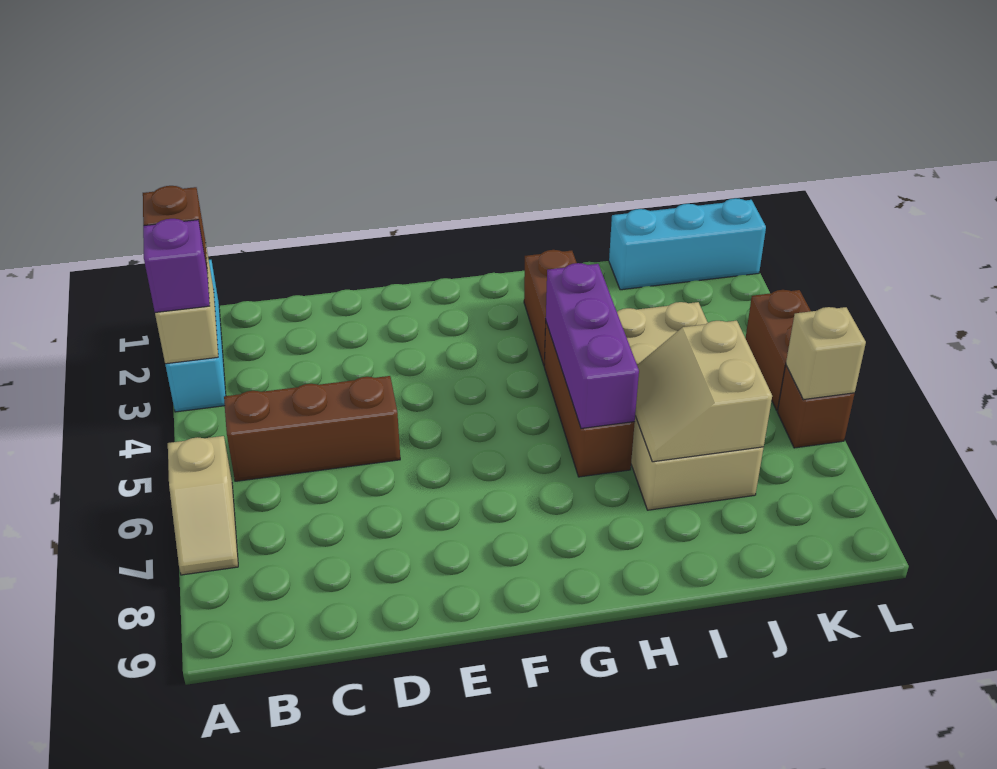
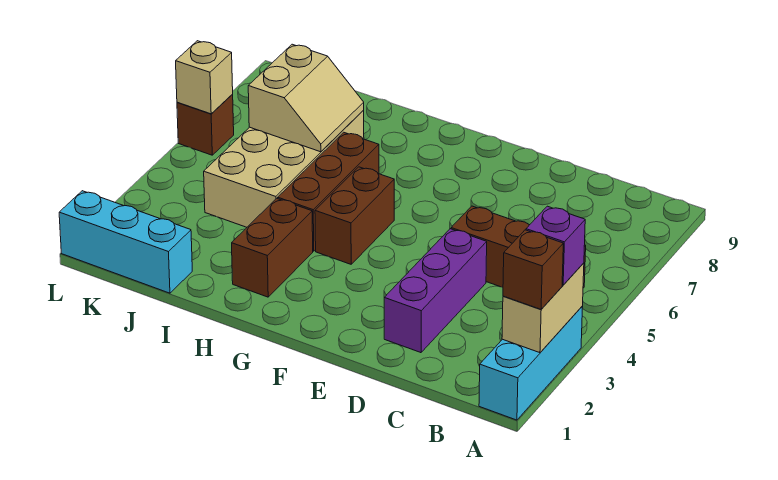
tan 1x2 slope [168,436,238,575] -> none
purple 1x3 brick [546,263,639,428] -> purple 1x3 brick moved to [384,229,487,353]
brown 1x2 brick [745,290,811,410] -> brown 1x2 brick moved to [315,167,394,264]

